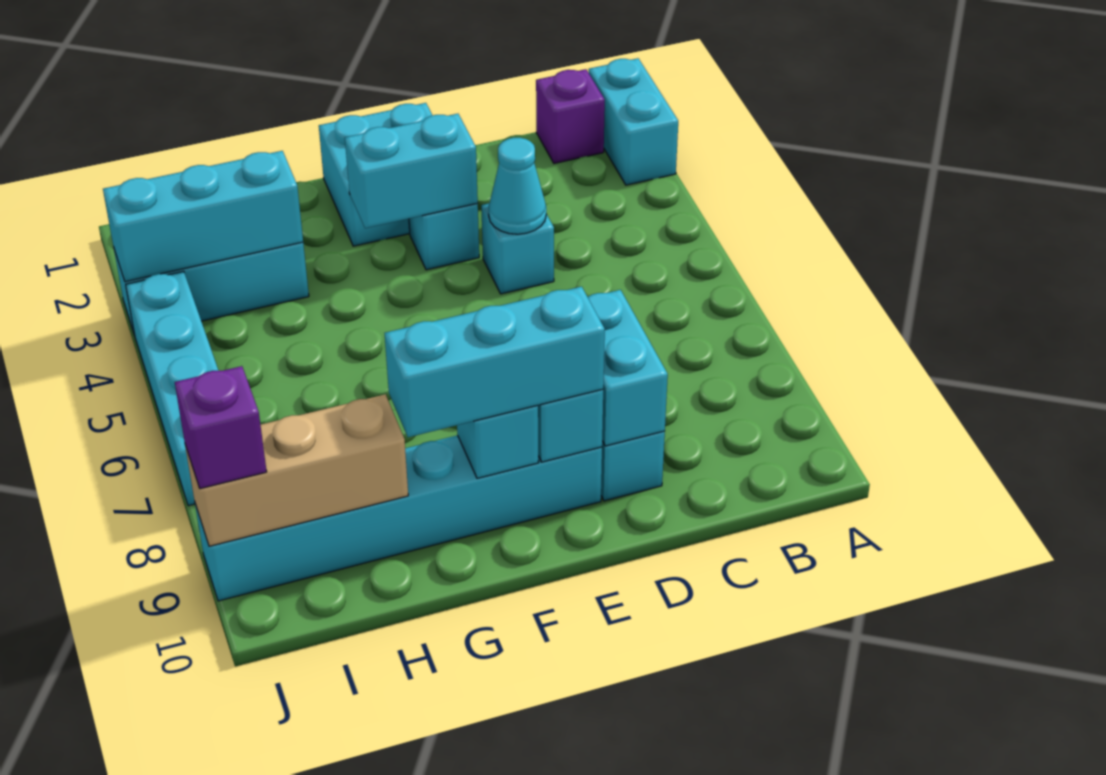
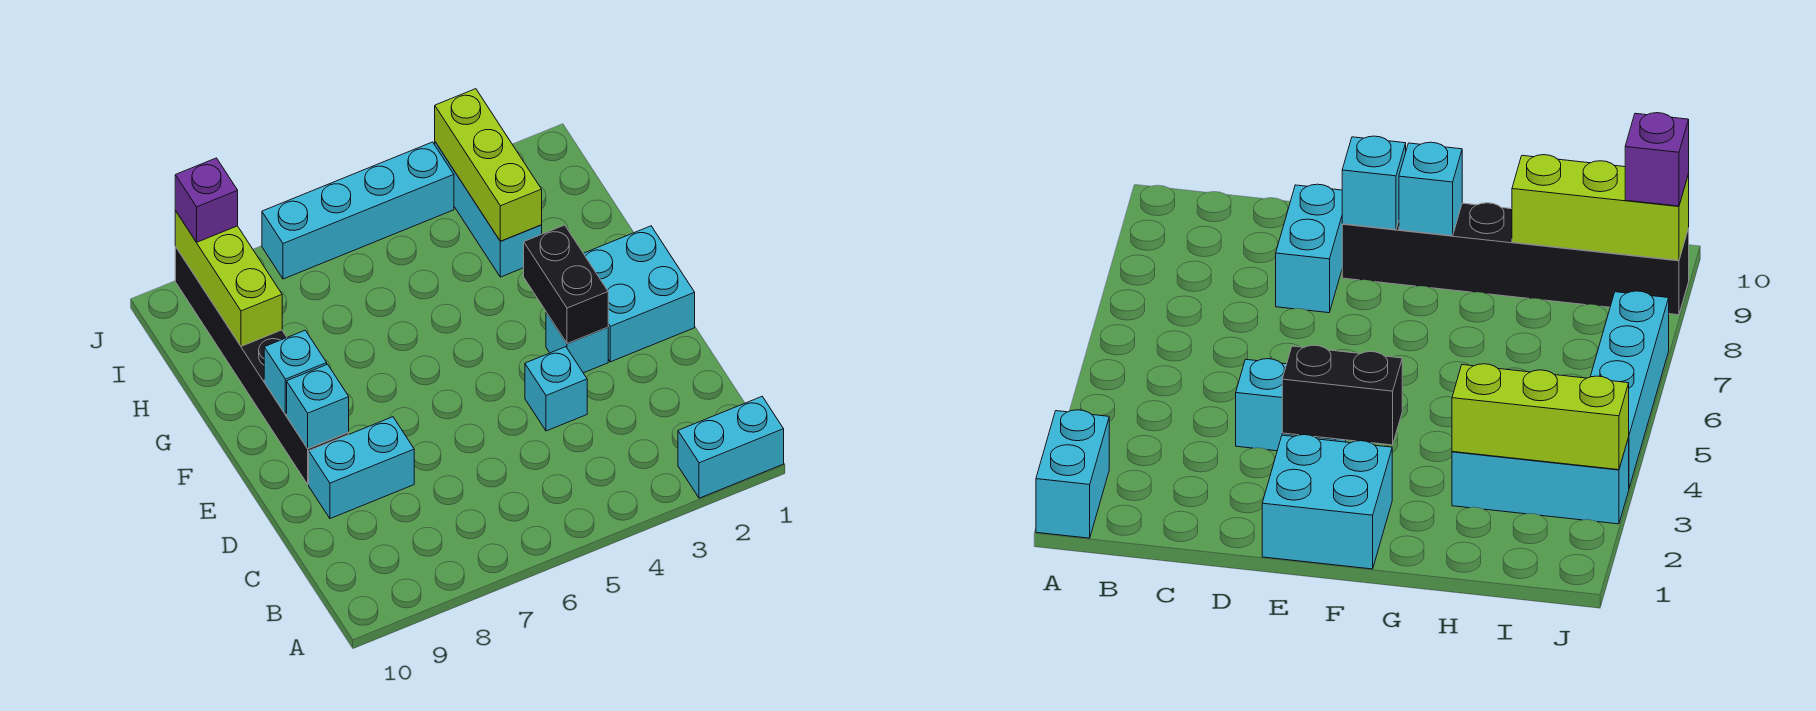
purple 1x1 brick [536,69,605,164] -> none
cyan 1x1 cone [489,138,546,234] -> none
cyan 1x2 brick [588,290,668,446] -> none
cyan 1x2 brick [345,114,478,228] -> black 1x2 brick [524,225,608,344]
cyan 1x6 brick [195,435,602,601] -> black 1x6 brick [175,247,349,484]
cyan 1x3 brick [385,287,605,437] -> none
cyan 1x3 brick [103,151,303,282] -> lime 1x3 brick [435,89,542,241]
tan 1x3 brick [185,394,408,546] -> lime 1x3 brick [175,211,282,346]

